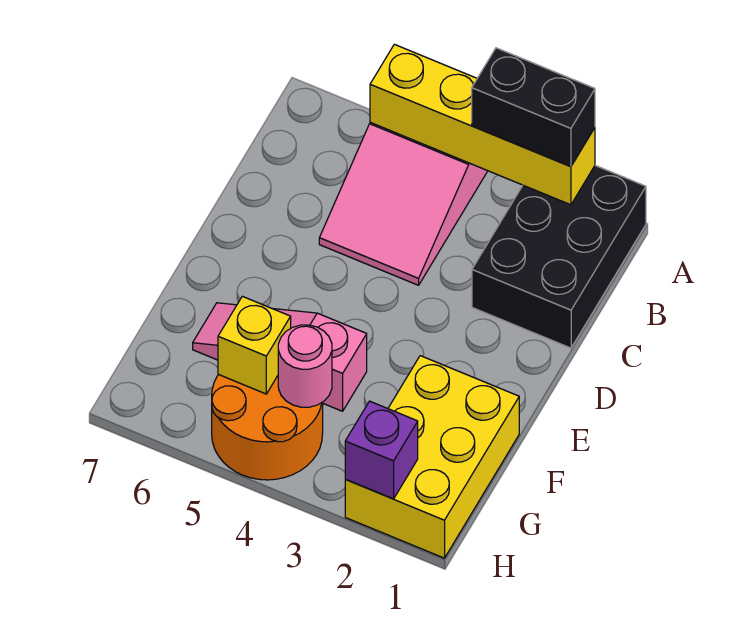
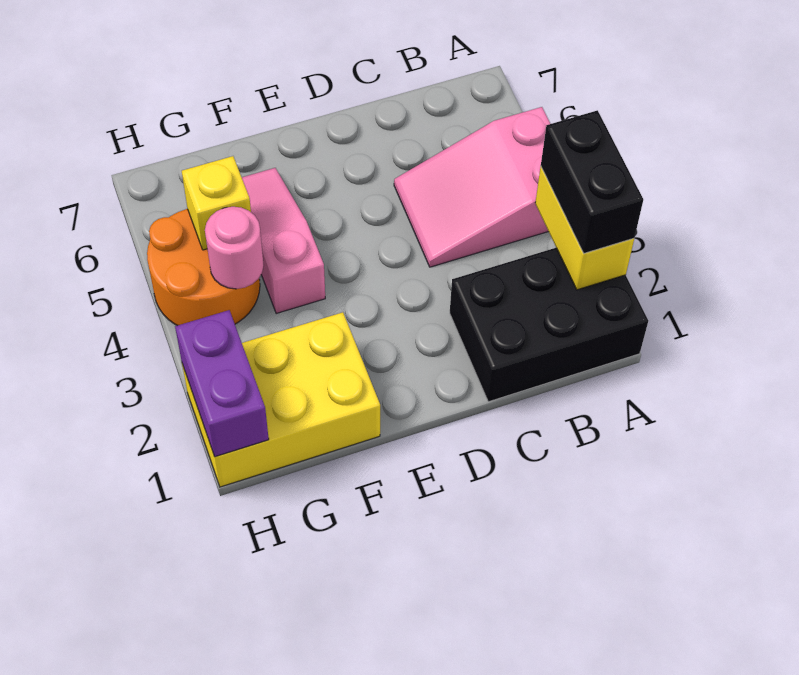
yellow 1x4 brick [370,44,595,205] -> yellow 1x2 brick [535,167,634,290]
purple 1x1 brick [345,401,418,499] -> purple 1x2 brick [175,310,269,457]

